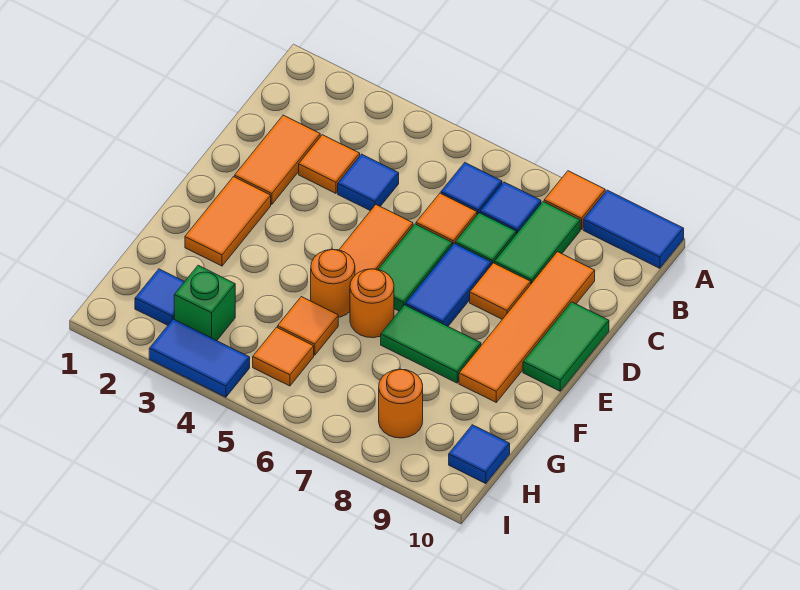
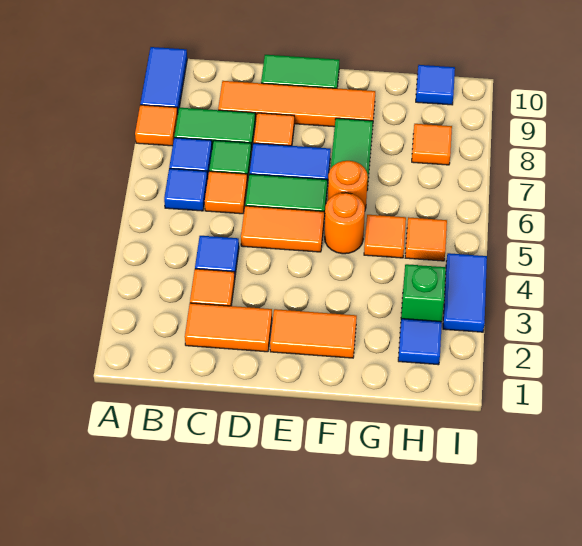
orange 1x1 round brick [379,369,423,438] -> orange 1x1 tile [412,124,452,165]

